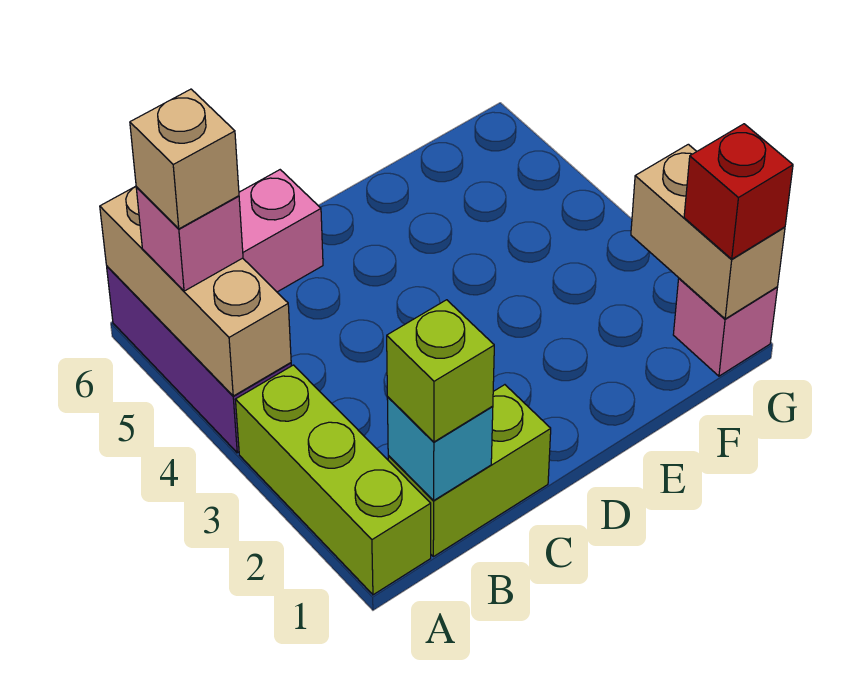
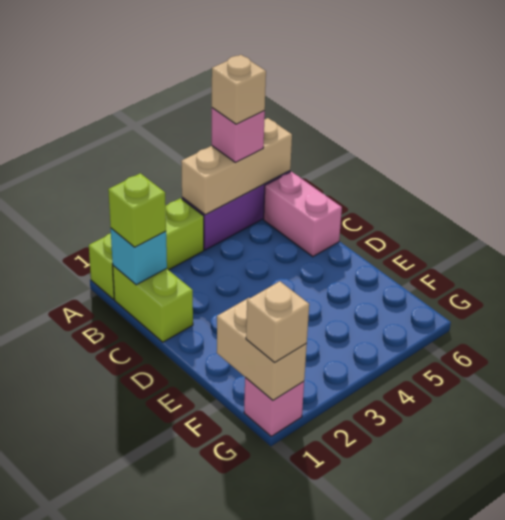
tan 1x2 brick [631,144,785,319] -> tan 1x2 brick turned to [217,298,307,400]
red 1x1 brick [684,124,793,259] -> tan 1x1 brick [246,281,309,363]

